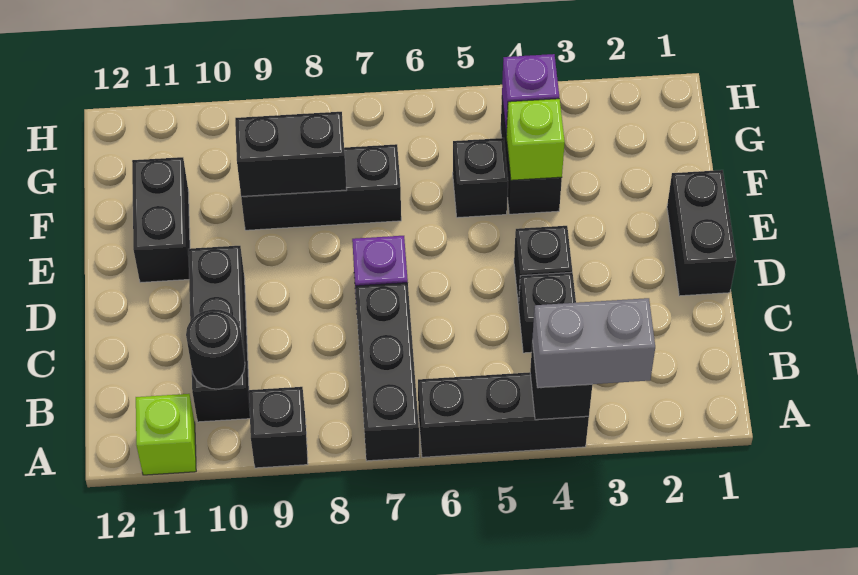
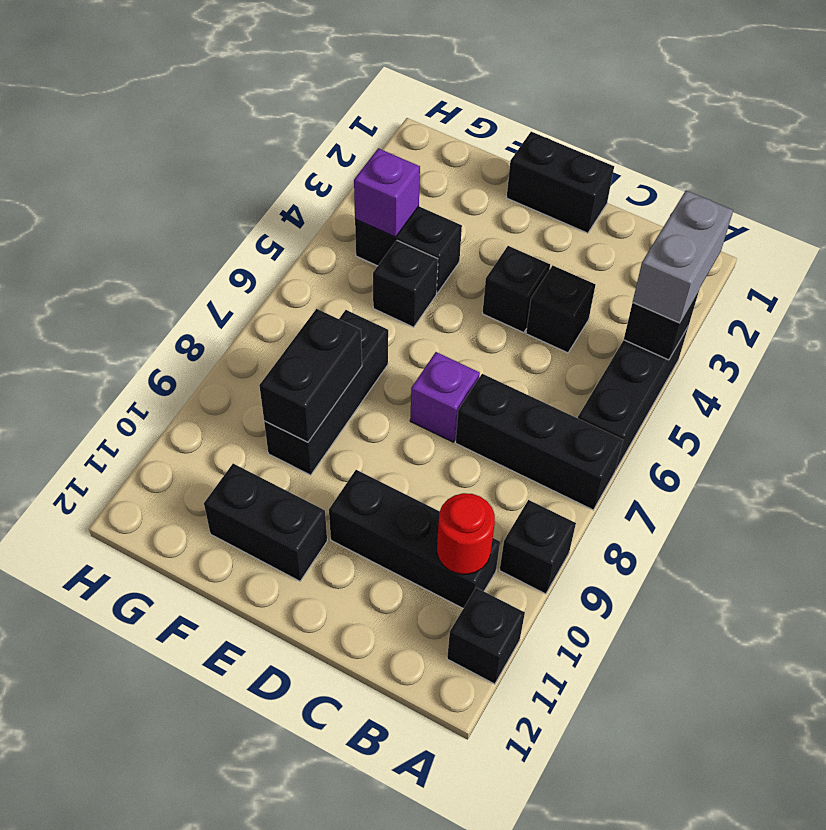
lime 1x1 brick [136,394,196,475] -> black 1x1 brick [447,588,525,684]
black 1x1 round brick [186,309,245,389] -> red 1x1 round brick [437,493,495,574]
lime 1x1 brick [506,99,565,180] -> none

